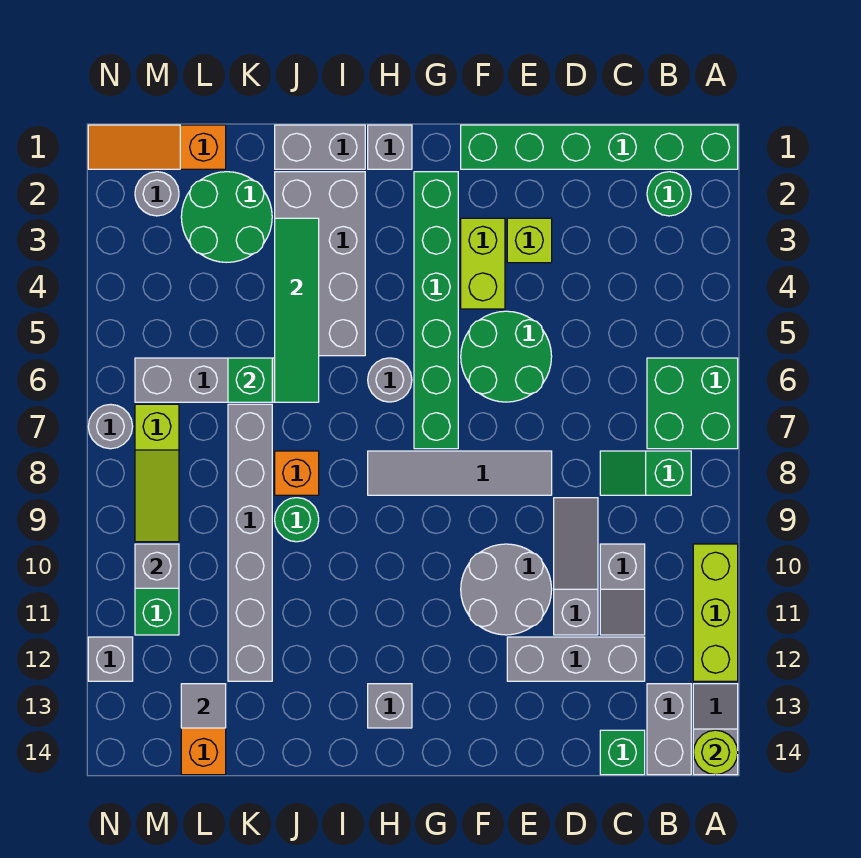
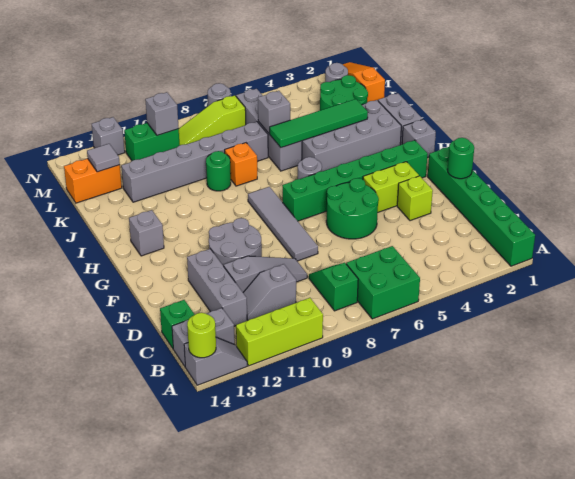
green 1x1 round brick [647,172,691,216] -> green 1x1 round brick moved to [447,138,474,179]
green 1x1 brick [228,358,272,402] -> grey 1x1 brick [258,91,290,134]

